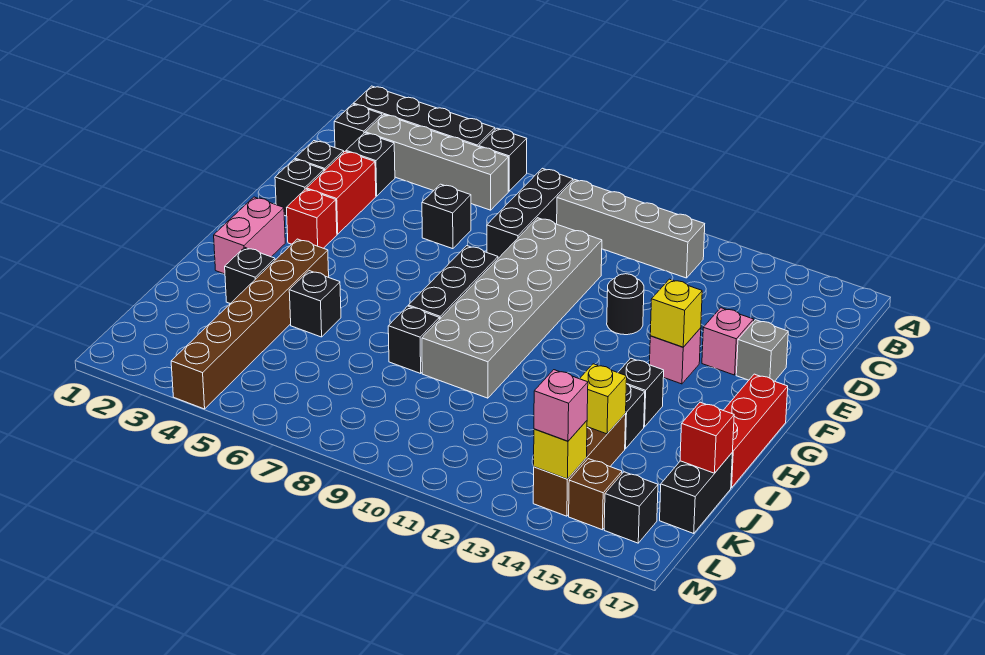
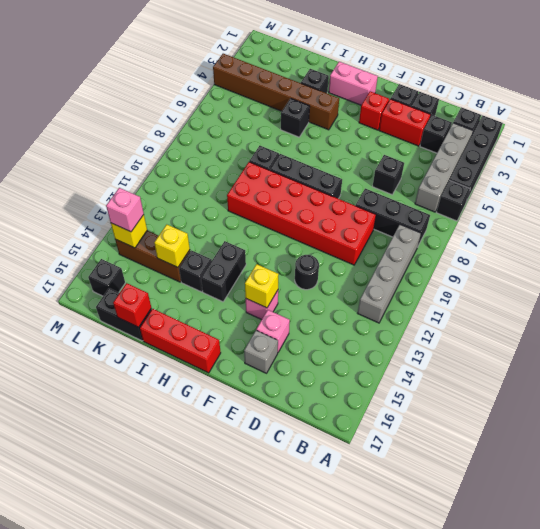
grey 2x6 brick [422,218,602,398] -> red 2x6 brick [227,162,376,265]
black 1x1 brick [618,358,664,427] -> black 1x2 brick [201,241,246,302]
brown 1x1 brick [569,459,622,530] -> none

